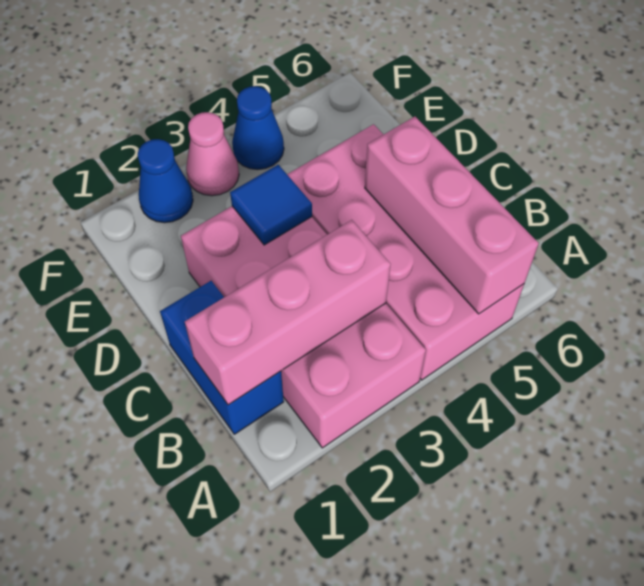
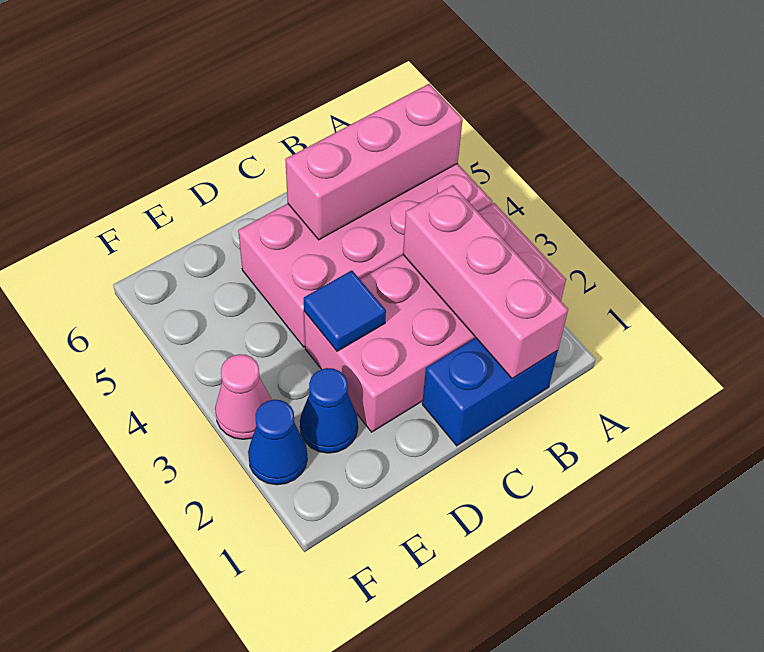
blue 1x1 cone [232,86,284,170] -> blue 1x1 cone moved to [300,368,358,453]

